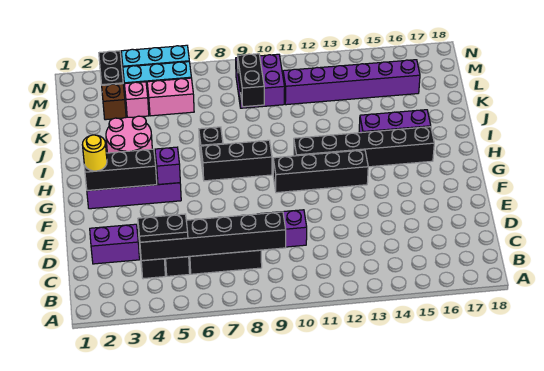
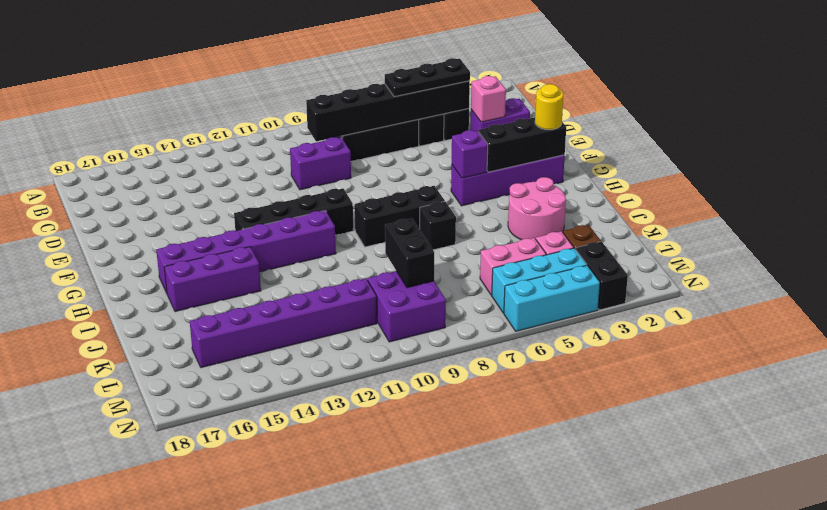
black 1x2 plate [138,214,188,242] -> black 1x3 plate [385,58,470,97]
none -> pink 1x1 brick [471,76,506,122]
black 1x6 brick [294,127,434,167] -> purple 1x6 brick [156,211,336,293]

